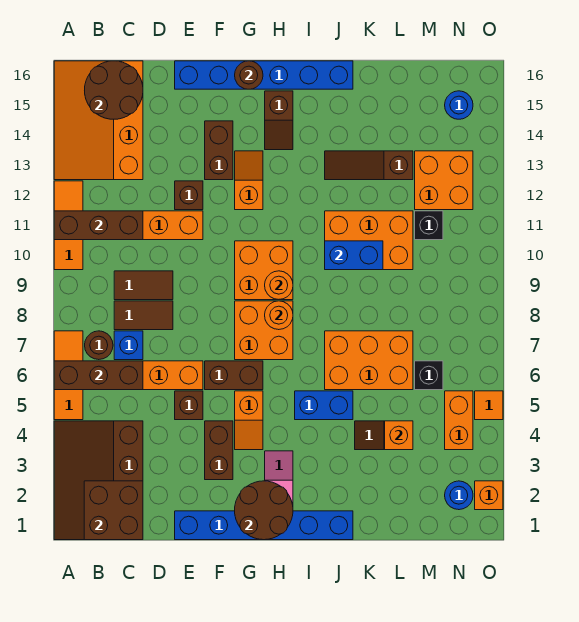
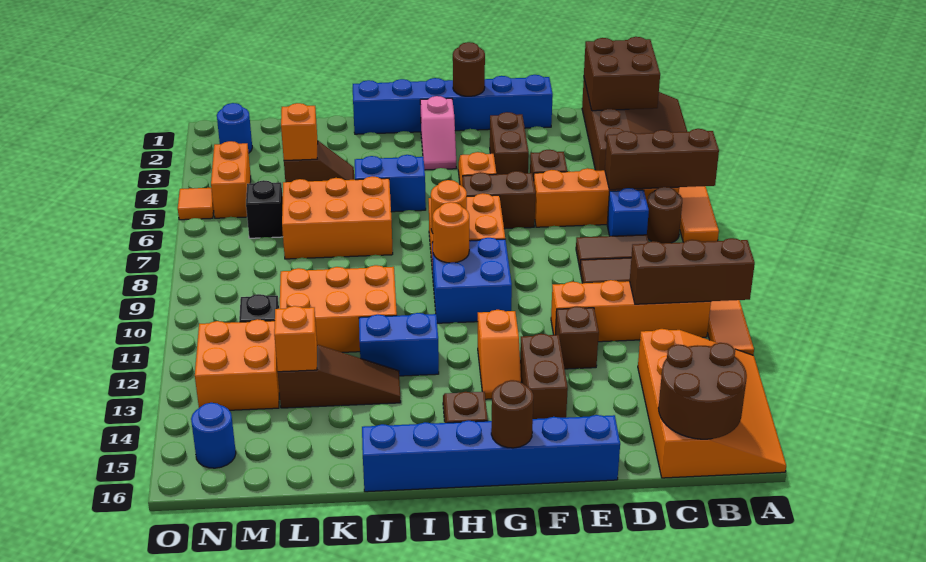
brown 2x2 round brick [235,481,293,540] -> brown 1x1 round brick [453,42,485,96]
orange 2x2 brick [235,241,293,300] -> blue 2x2 brick [432,238,512,323]
blue 1x2 brick [325,241,383,270] -> blue 1x2 brick moved to [359,313,439,376]
orange 1x1 brick [475,481,503,510] -> orange 1x1 brick moved to [274,306,317,372]

